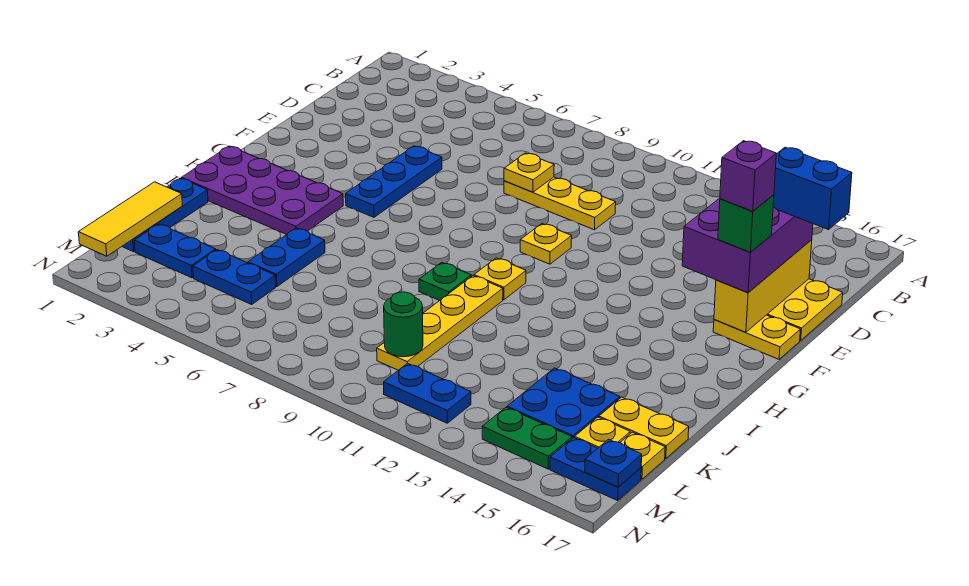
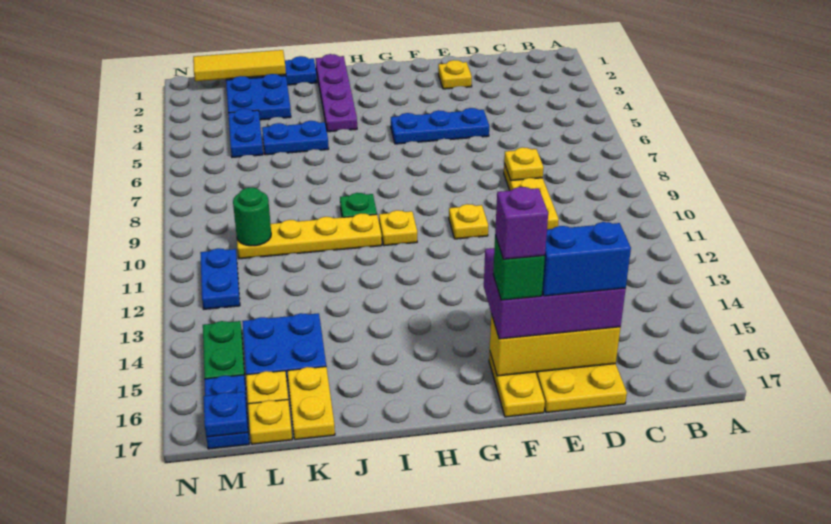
blue 1x2 brick [773,147,852,230] -> blue 1x2 brick turned to [542,222,631,296]
none -> yellow 1x1 plate [438,60,472,89]
purple 2x4 plate [182,146,343,235] -> purple 1x4 plate [315,54,357,132]
blue 1x2 plate [134,224,216,278] -> blue 2x2 plate [226,74,291,120]

